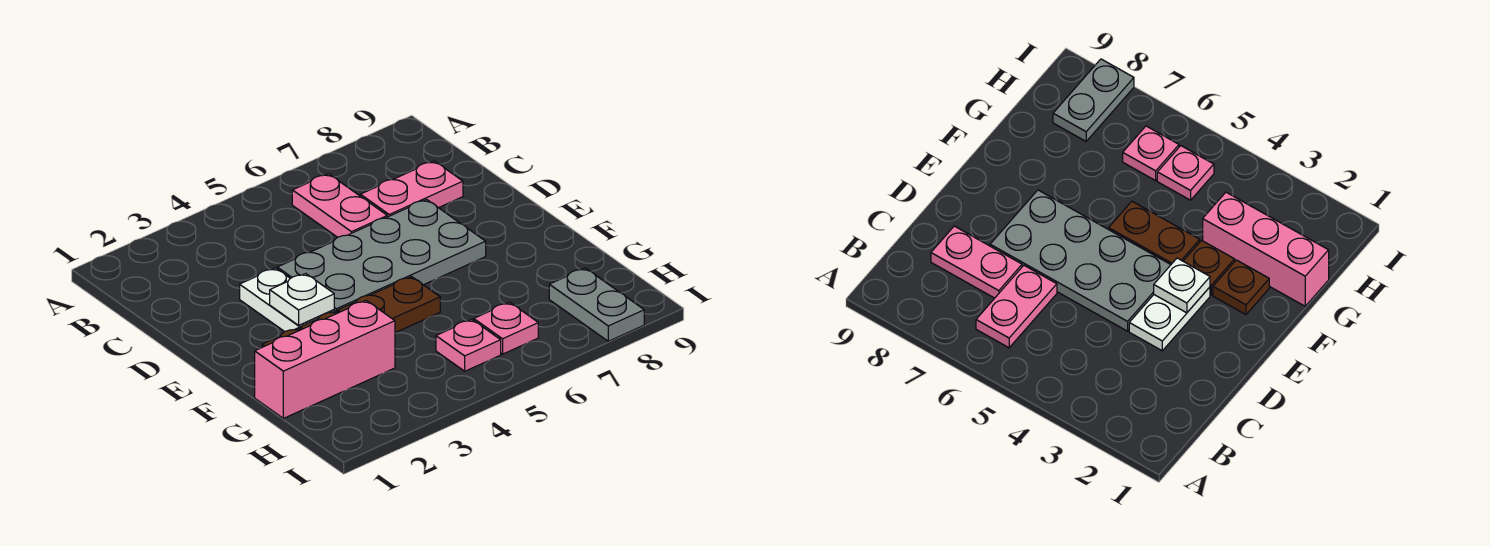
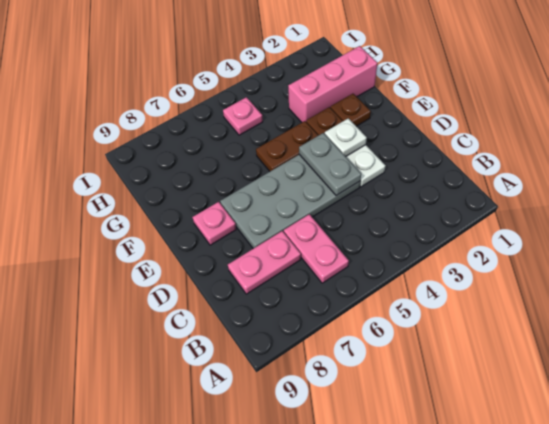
pink 1x1 plate [474,302,538,354] -> pink 1x1 plate moved to [193,202,236,245]
grey 1x2 plate [549,268,644,341] -> grey 1x2 plate moved to [299,133,361,196]

